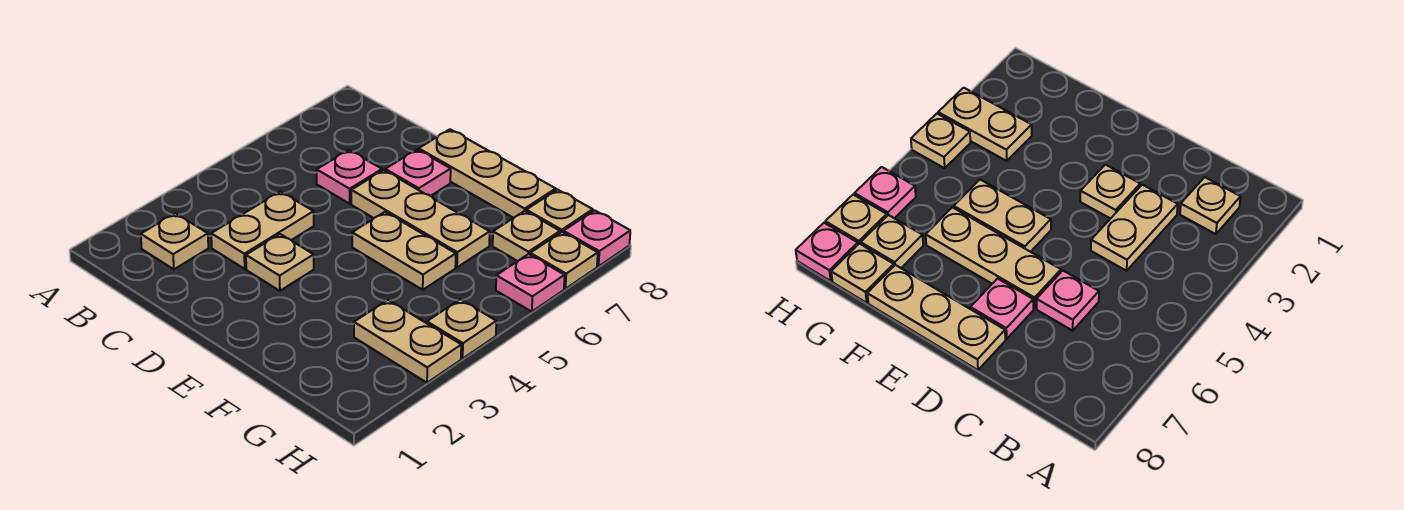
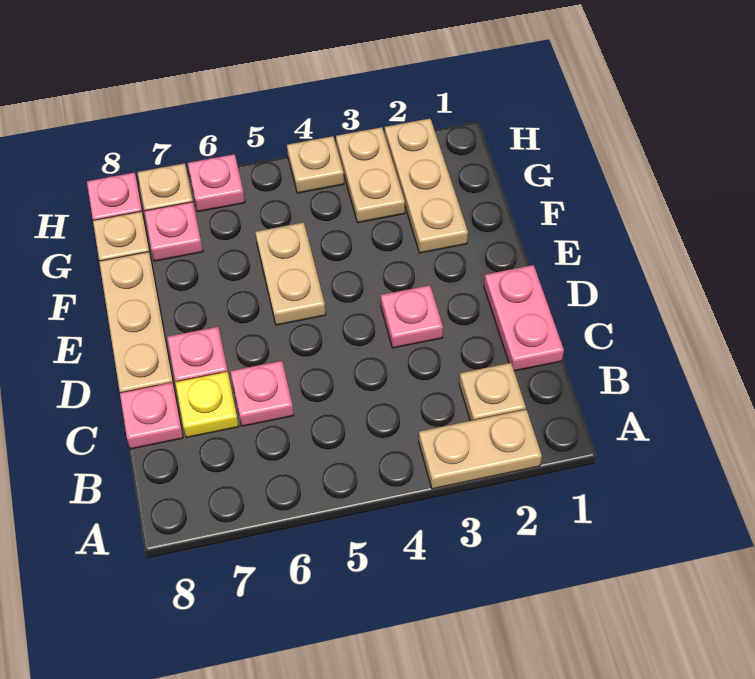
none -> pink 1x2 plate [484,265,564,371]
tan 1x2 plate [211,192,314,269] -> tan 1x2 plate moved to [419,409,542,489]
none -> yellow 1x1 plate [175,372,239,438]
none -> pink 1x1 plate [120,383,183,449]
tan 1x1 plate [246,234,314,291] -> pink 1x1 plate [381,285,443,348]
tan 1x3 plate [351,170,490,267] -> tan 1x3 plate moved to [385,119,468,253]
tan 1x1 plate [493,211,560,261] -> pink 1x1 plate [144,202,203,261]

